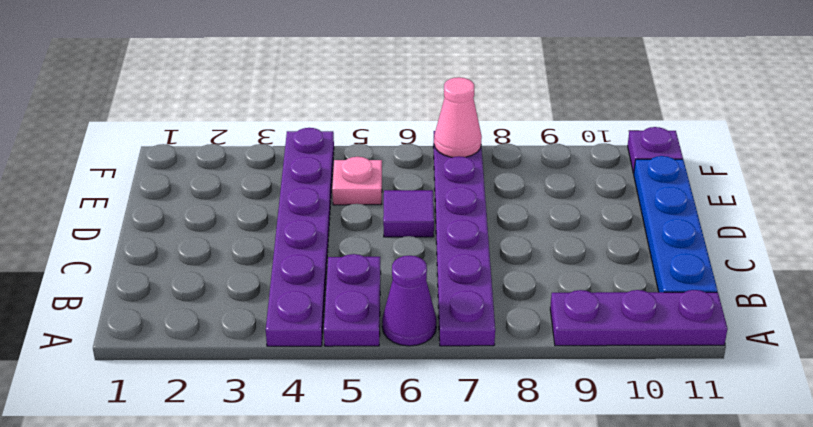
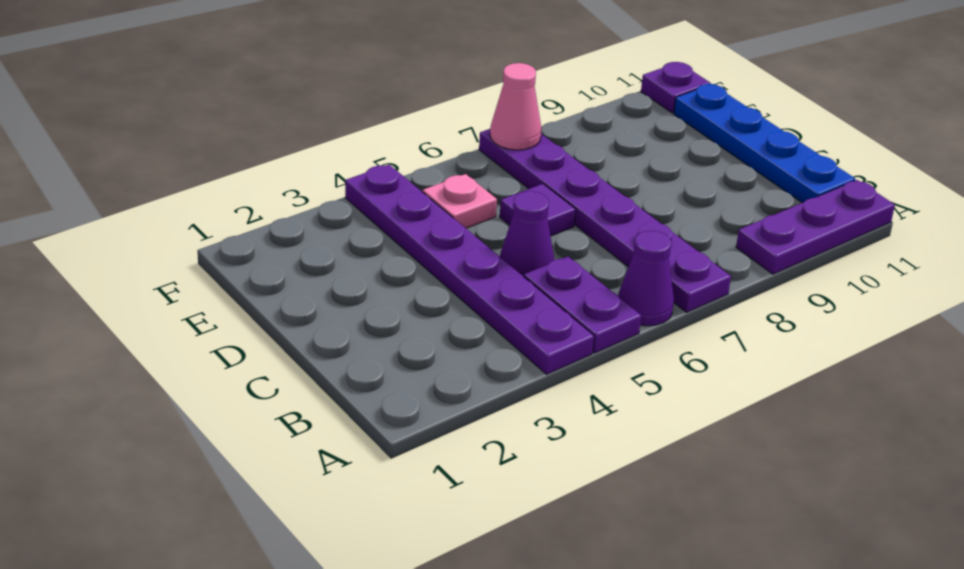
none -> purple 1x1 cone [500,191,554,277]

